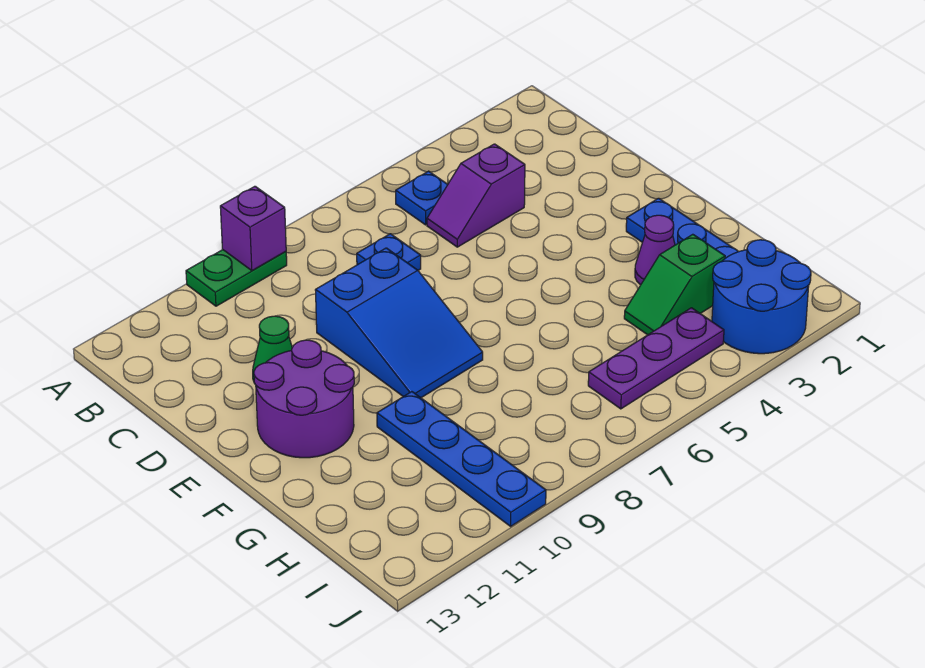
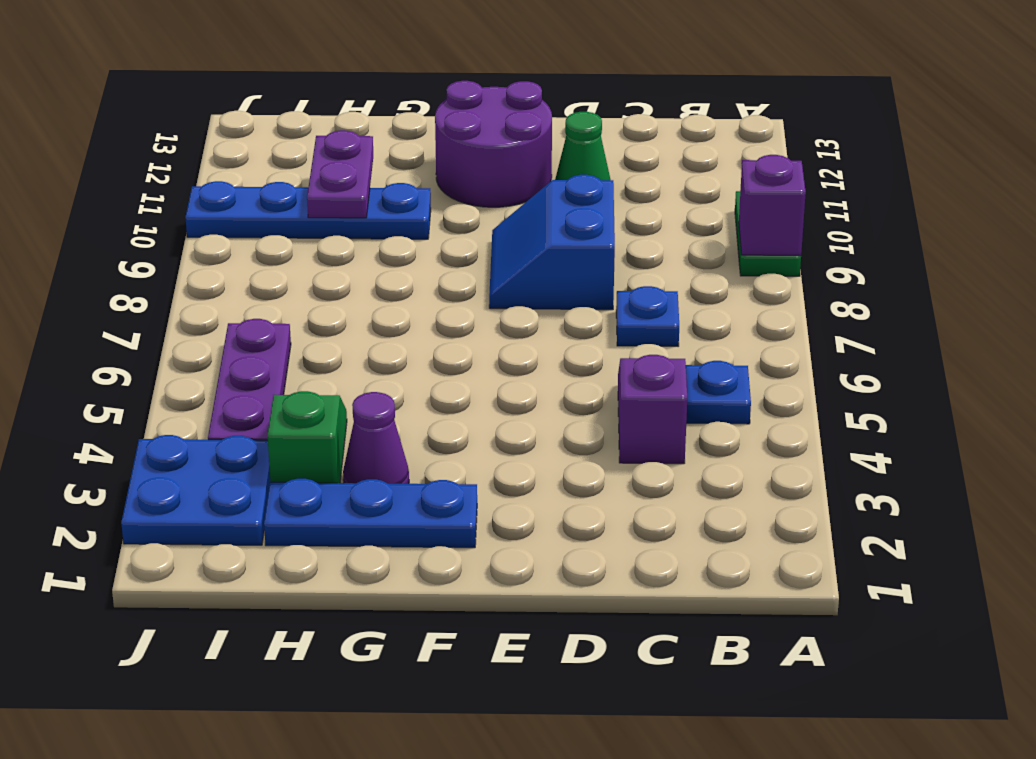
blue 2x3 slope [315,248,483,398] -> blue 2x2 slope [489,175,615,310]
none -> purple 1x2 plate [307,130,373,218]
blue 2x2 round brick [712,240,811,354] -> blue 2x2 plate [121,435,270,545]

